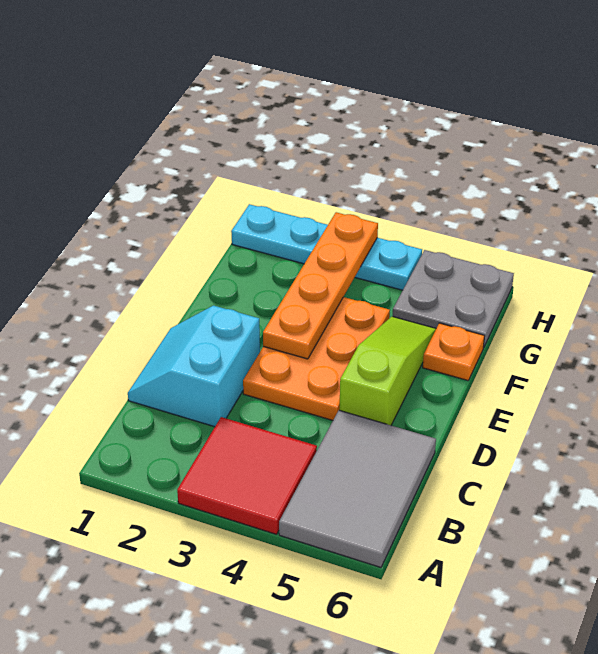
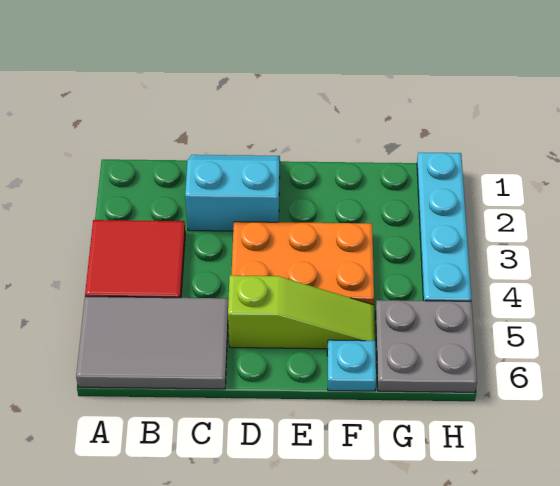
orange 1x4 plate [263,212,378,359] -> none
orange 1x1 plate [423,323,485,381] -> cyan 1x1 plate [327,340,376,391]

